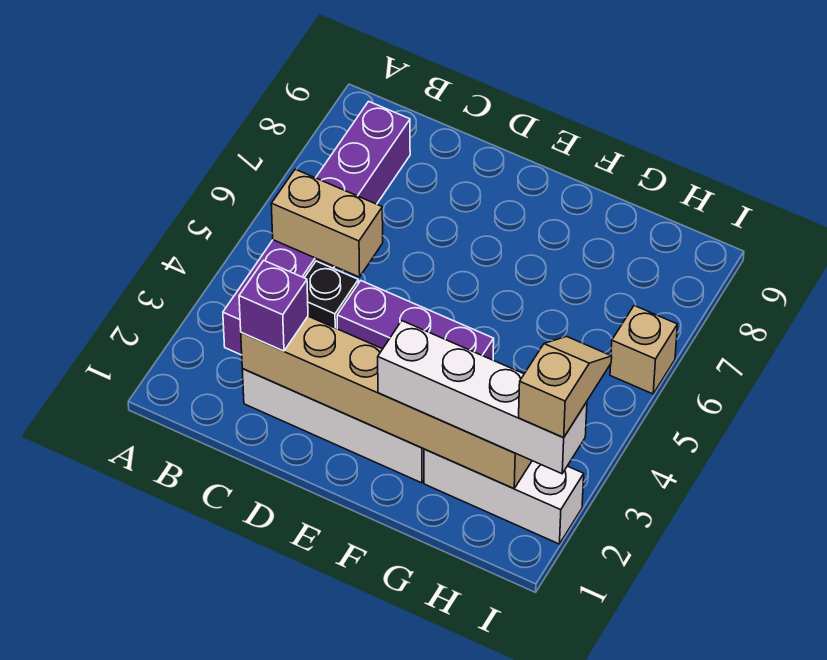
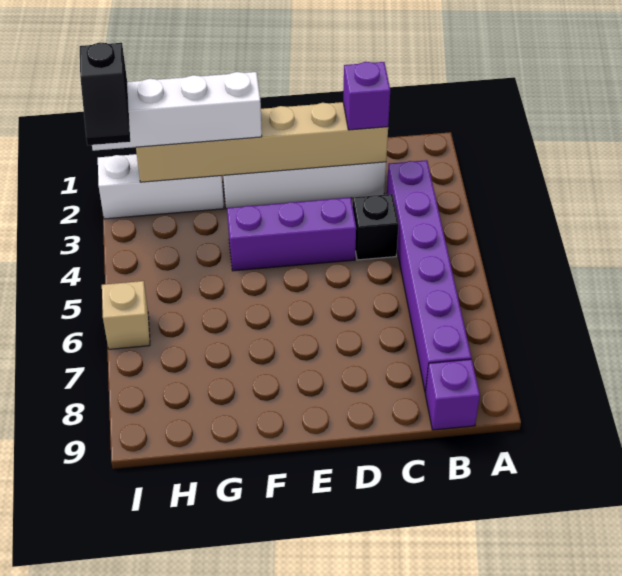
tan 1x2 brick [271,169,383,277] -> none
none -> purple 1x1 brick [425,359,480,430]
tan 1x2 slope [519,337,612,437] -> black 1x2 slope [80,42,130,145]

